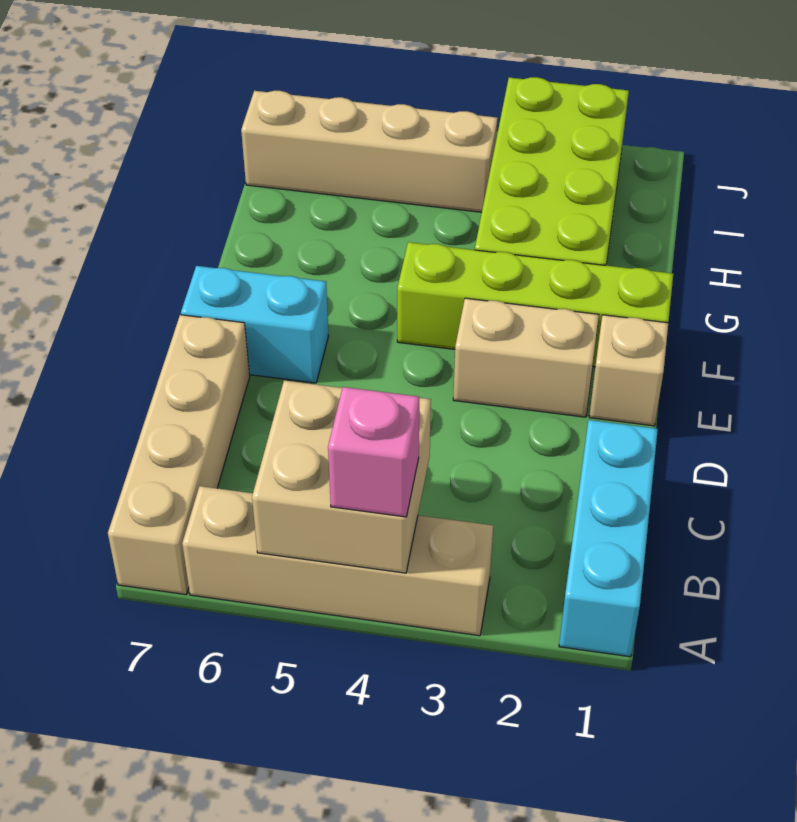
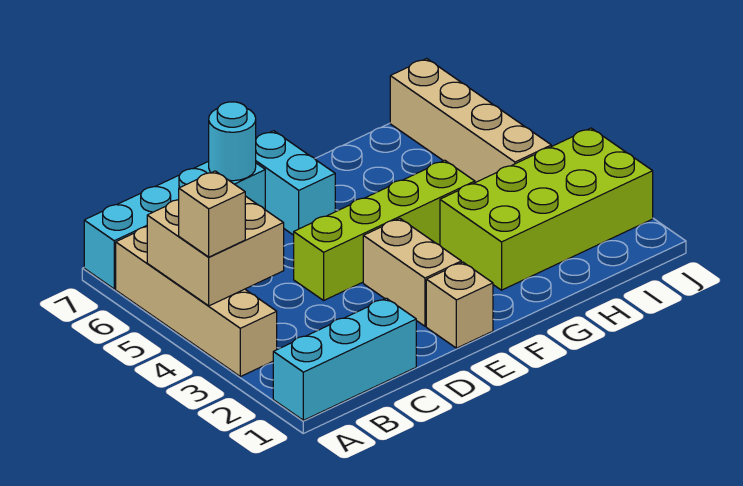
pink 1x1 brick [328,387,420,517] -> tan 1x1 brick [179,171,245,257]
tan 1x4 brick [108,315,250,595] -> cyan 1x4 brick [84,161,265,289]
none -> cyan 1x1 round brick [209,102,256,181]
lime 1x4 brick [397,242,673,367] -> lime 1x4 brick turned to [294,160,475,300]

